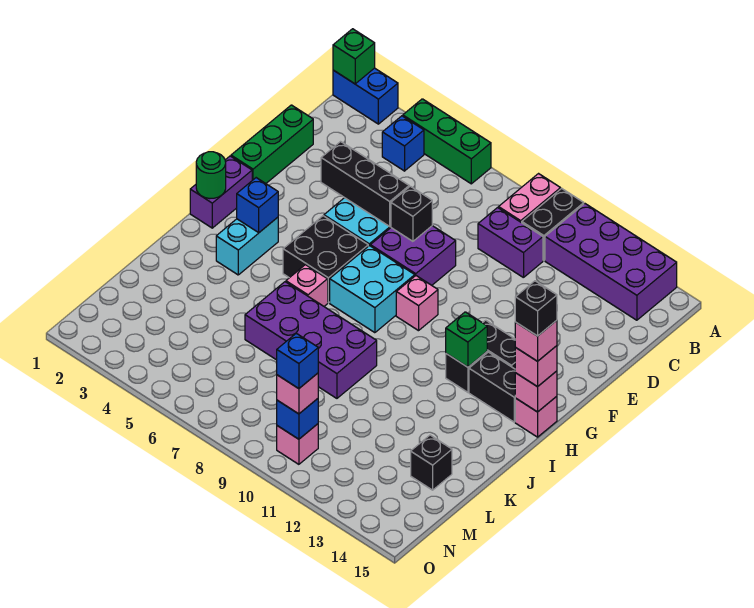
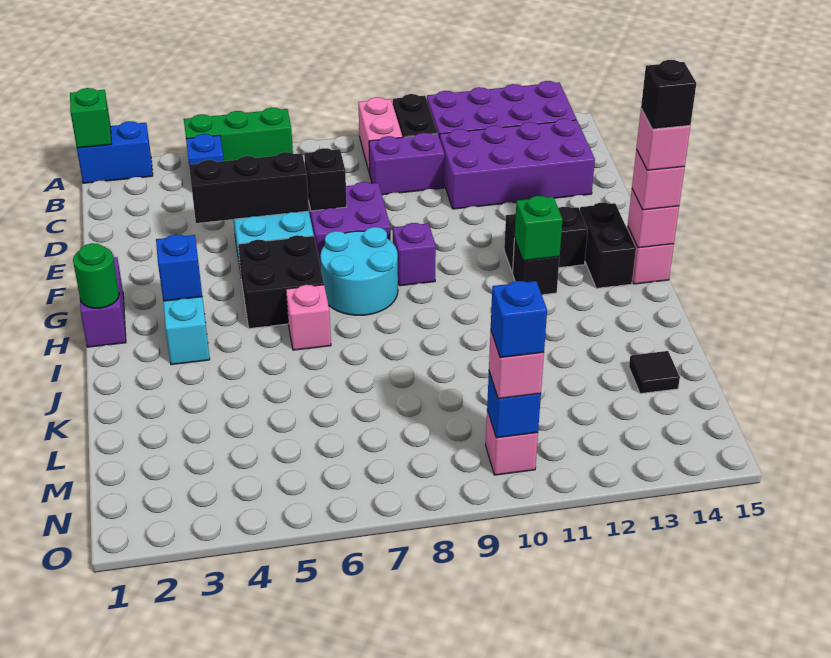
green 1x3 brick [231,105,313,183] -> none
cyan 2x2 brick [330,246,415,333] -> cyan 2x2 round brick [320,227,398,315]
pink 1x1 brick [396,276,438,331] -> purple 1x1 brick [393,223,436,286]
black 1x2 brick [469,352,515,422] -> black 1x2 brick turned to [580,203,636,288]
purple 2x4 brick [245,282,377,398] -> purple 2x4 brick moved to [440,119,595,209]
black 1x1 brick [411,435,452,490] -> black 1x1 tile [629,351,680,394]

